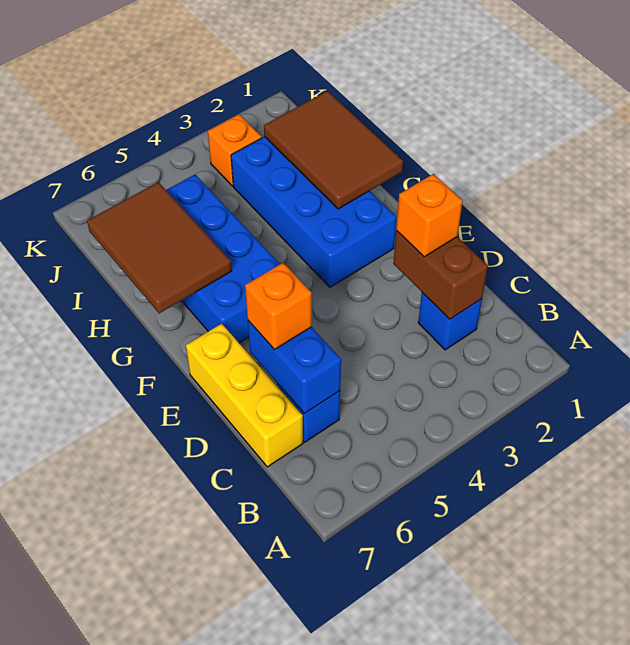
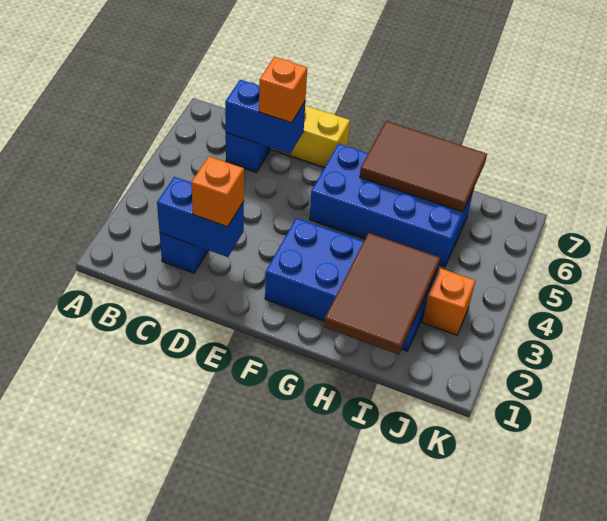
brown 1x2 brick [393,231,488,319] -> blue 1x2 brick [157,177,244,257]
brown 2x3 tile [264,91,403,209] -> brown 2x3 tile turned to [324,233,440,355]

